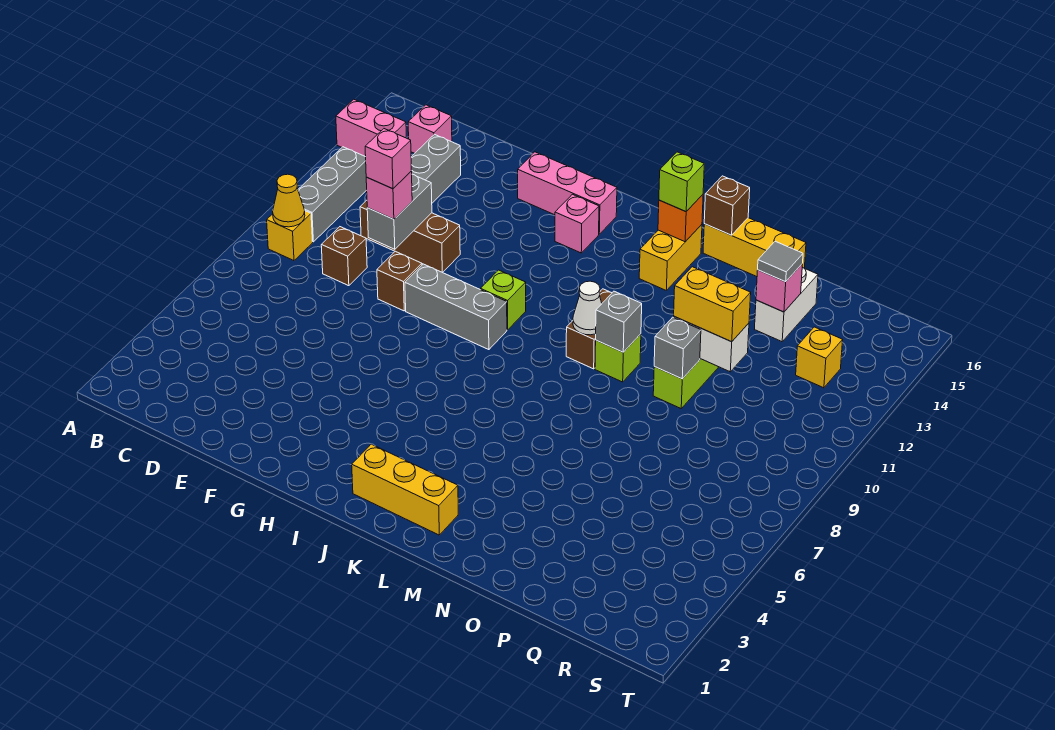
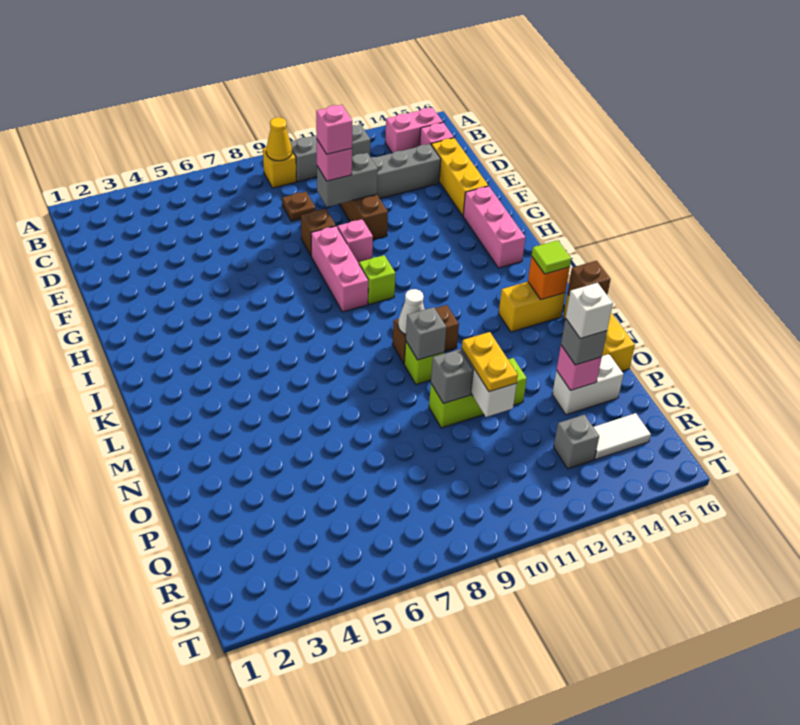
pink 1x2 brick [336,99,406,157] -> pink 1x2 brick turned to [385,107,443,153]
brown 1x1 brick [321,227,367,286] -> brown 1x1 plate [282,192,316,221]
grey 1x3 brick [405,264,507,350] -> pink 1x3 brick [311,226,368,312]
pink 1x1 brick [555,194,599,253] -> pink 1x1 brick moved to [338,219,373,263]
yellow 1x3 brick [352,444,458,535] -> yellow 1x3 brick moved to [431,138,488,216]
lime 1x1 brick [659,152,704,212] -> lime 1x1 tile [532,240,571,274]
yellow 1x2 brick [674,267,751,342] -> yellow 1x2 plate [462,332,518,392]
grey 1x1 tile [758,241,803,282] -> grey 1x1 brick [561,318,607,365]
none -> white 1x1 brick [566,283,613,339]
yellow 1x1 brick [796,327,843,388] -> grey 1x1 brick [554,415,599,469]
none -> white 1x2 tile [594,413,651,459]

